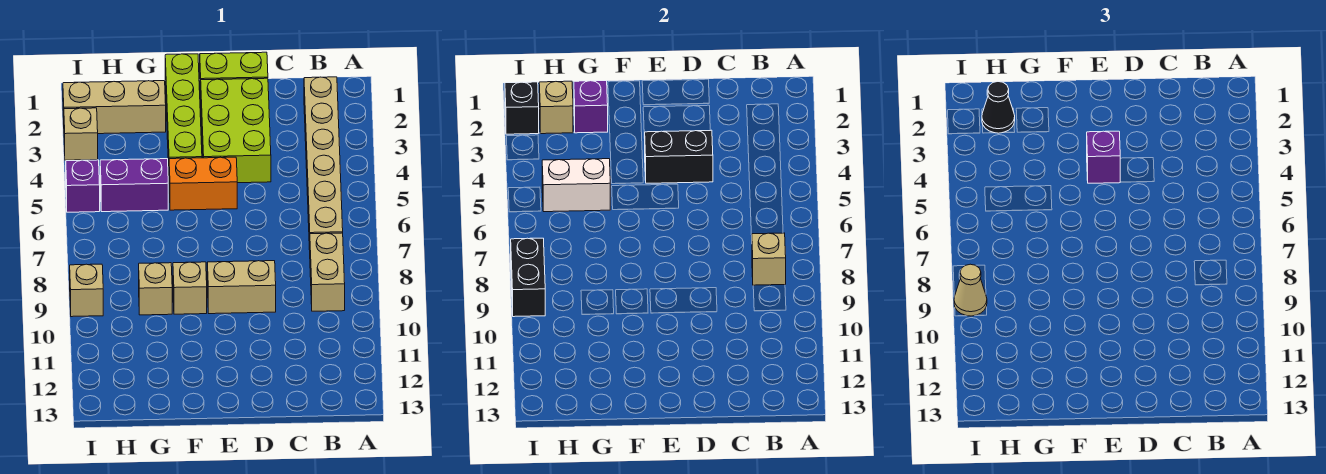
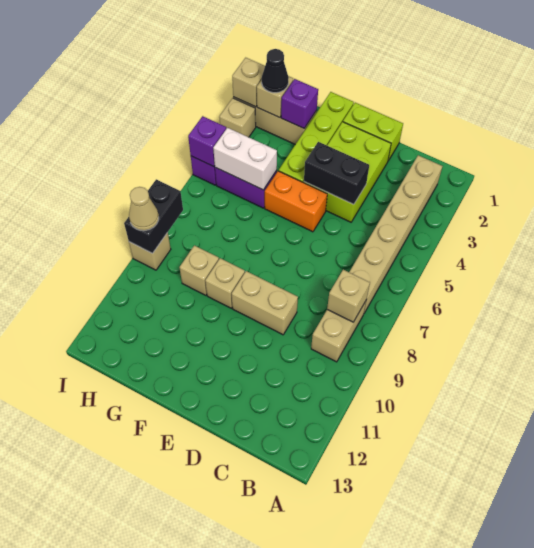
purple 1x1 brick [1087,131,1120,183] -> purple 1x1 brick moved to [188,116,226,167]
black 1x1 brick [505,82,539,134] -> tan 1x1 brick [232,58,265,107]

